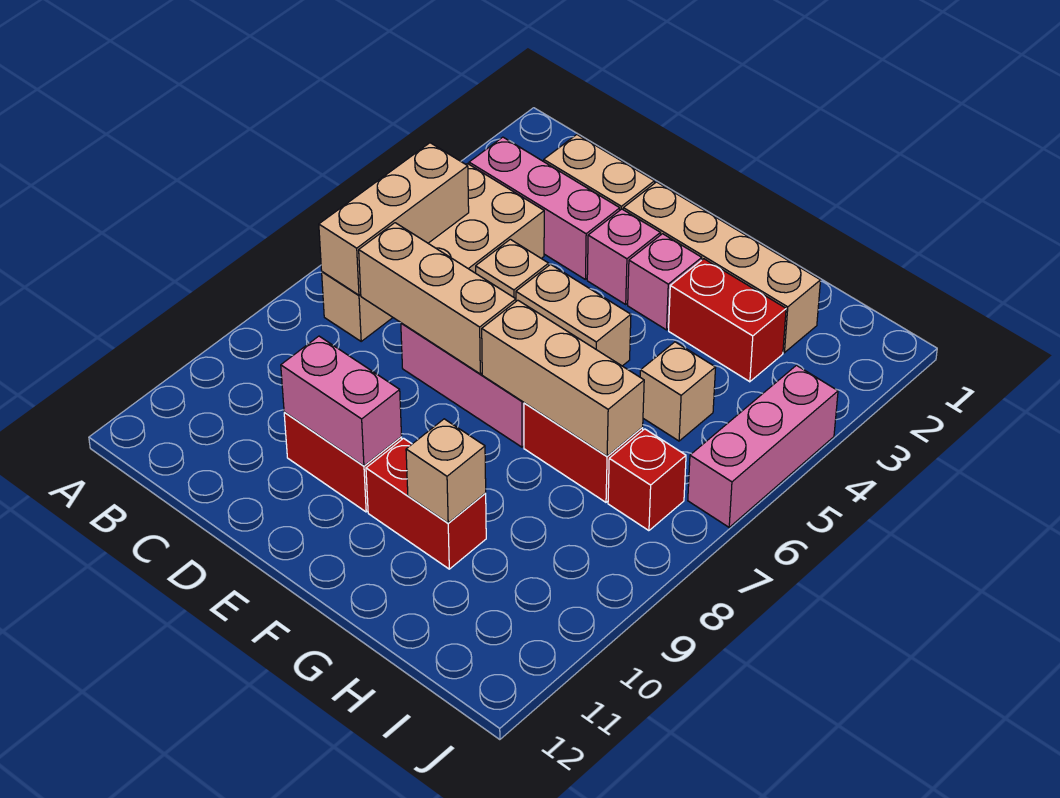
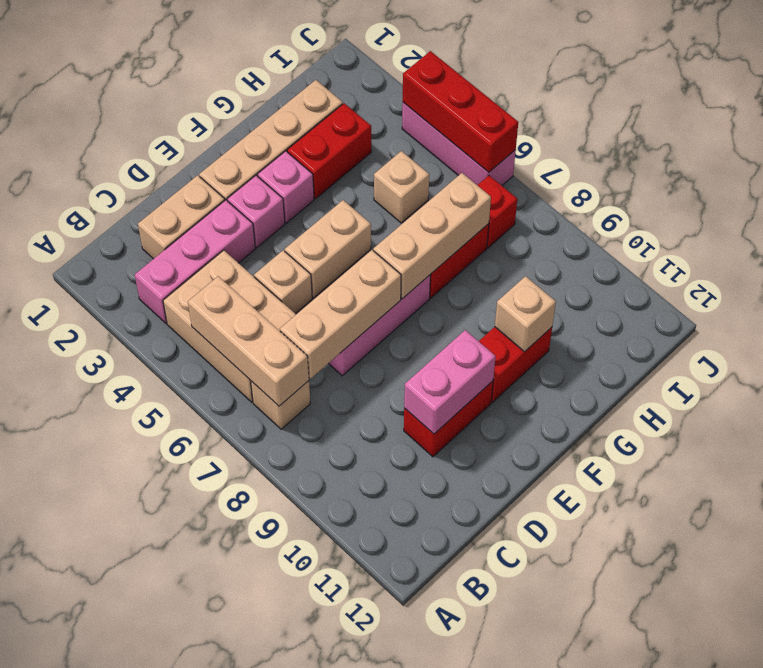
none -> red 1x3 brick [403,51,518,172]

